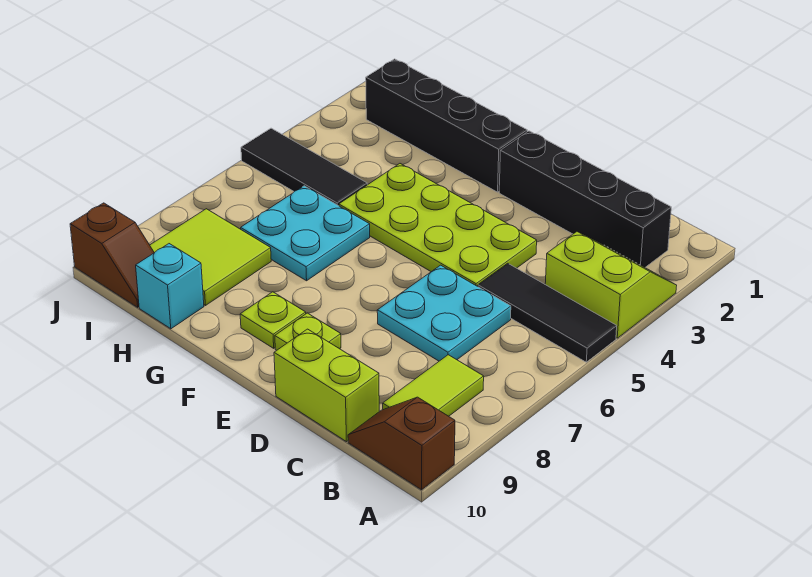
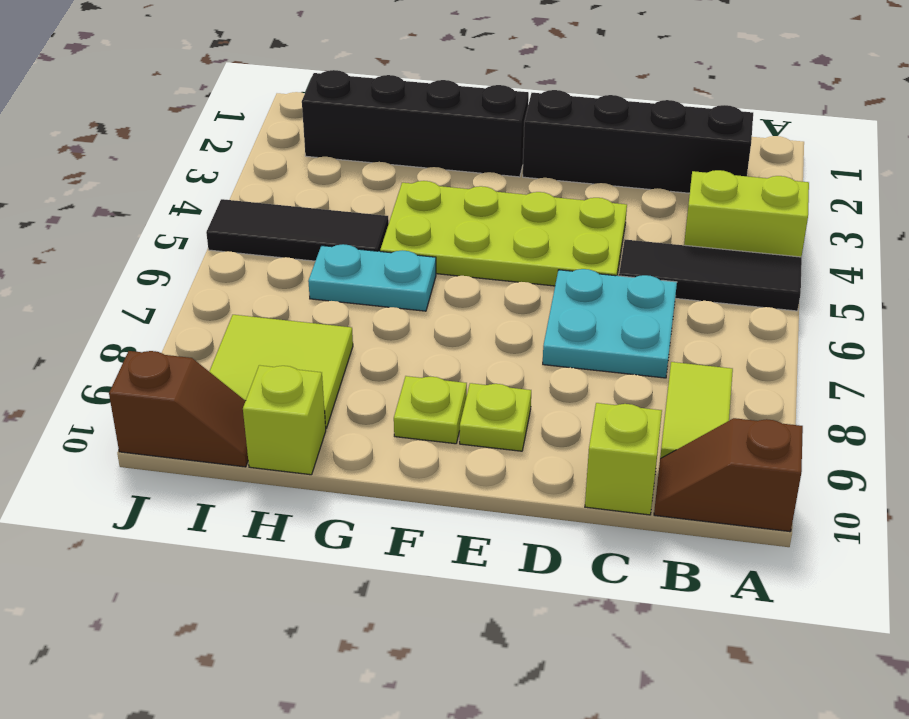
lime 1x2 brick [274,329,379,442] -> lime 1x1 brick [585,403,662,515]
cyan 2x2 plate [241,186,370,281] -> cyan 1x2 plate [308,244,436,311]
cyan 1x1 brick [136,244,204,329] -> lime 1x1 brick [243,365,326,475]

